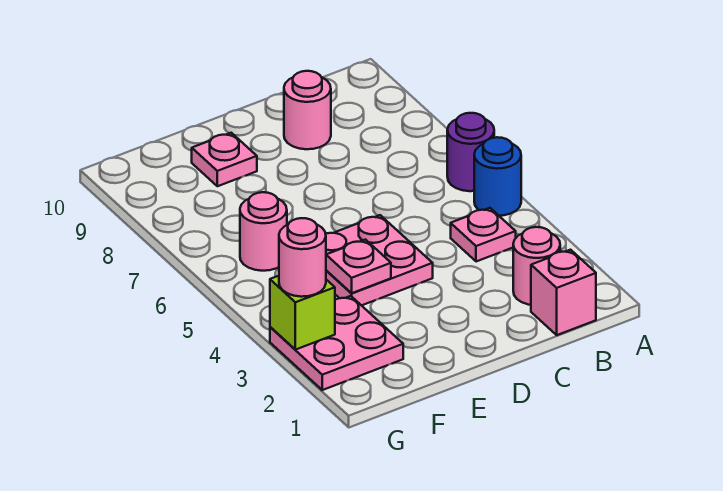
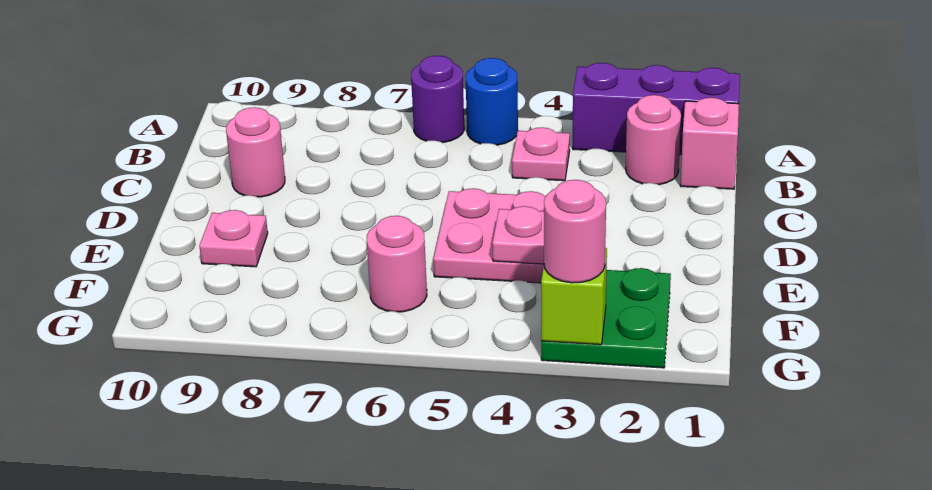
none -> purple 1x3 brick [573,63,740,155]
pink 2x2 plate [270,296,403,390] -> green 2x2 plate [541,268,671,368]

